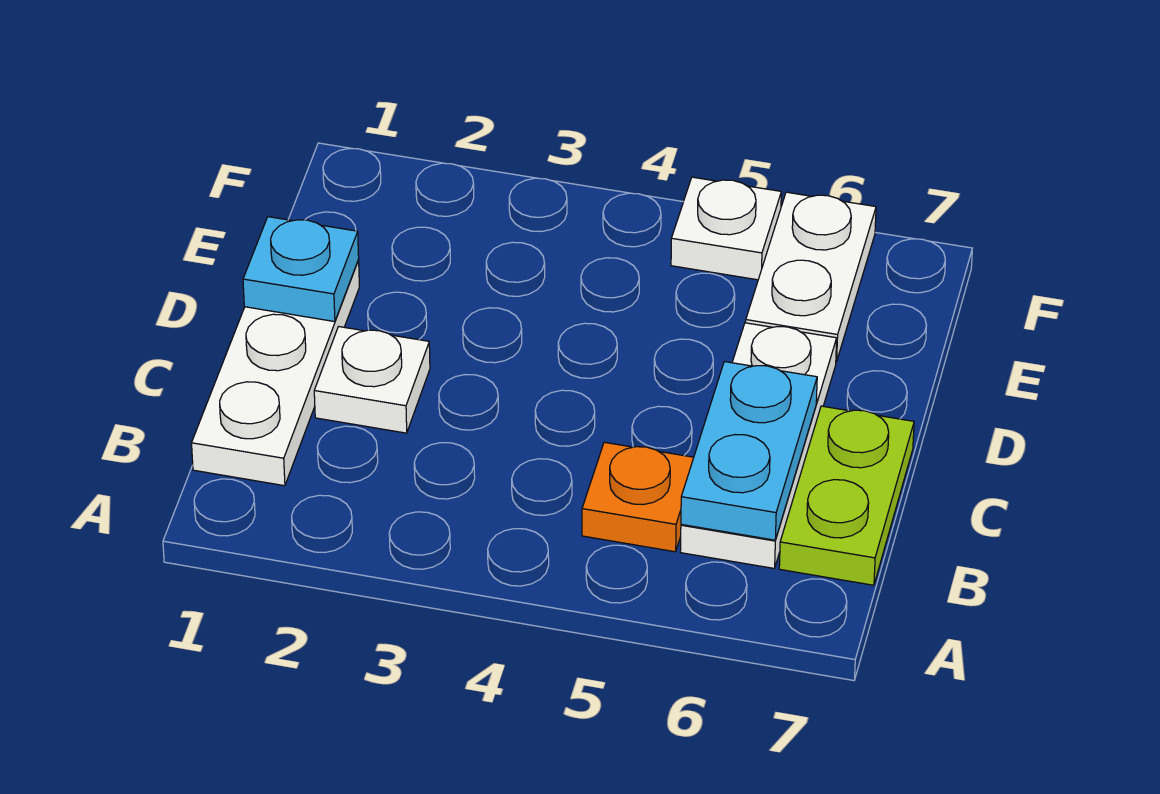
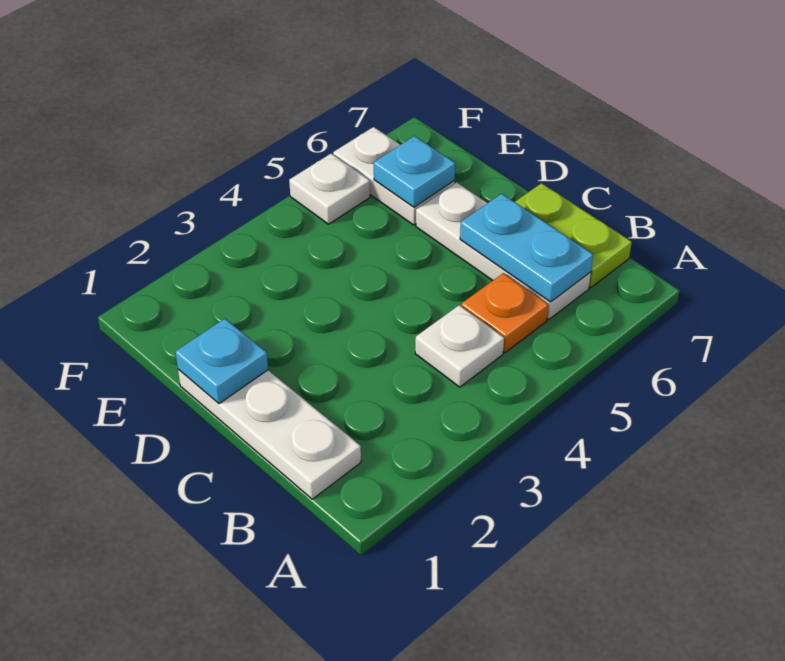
white 1x1 plate [314,327,430,433] -> white 1x1 plate moved to [415,305,504,387]
none -> cyan 1x1 plate [374,136,455,207]

